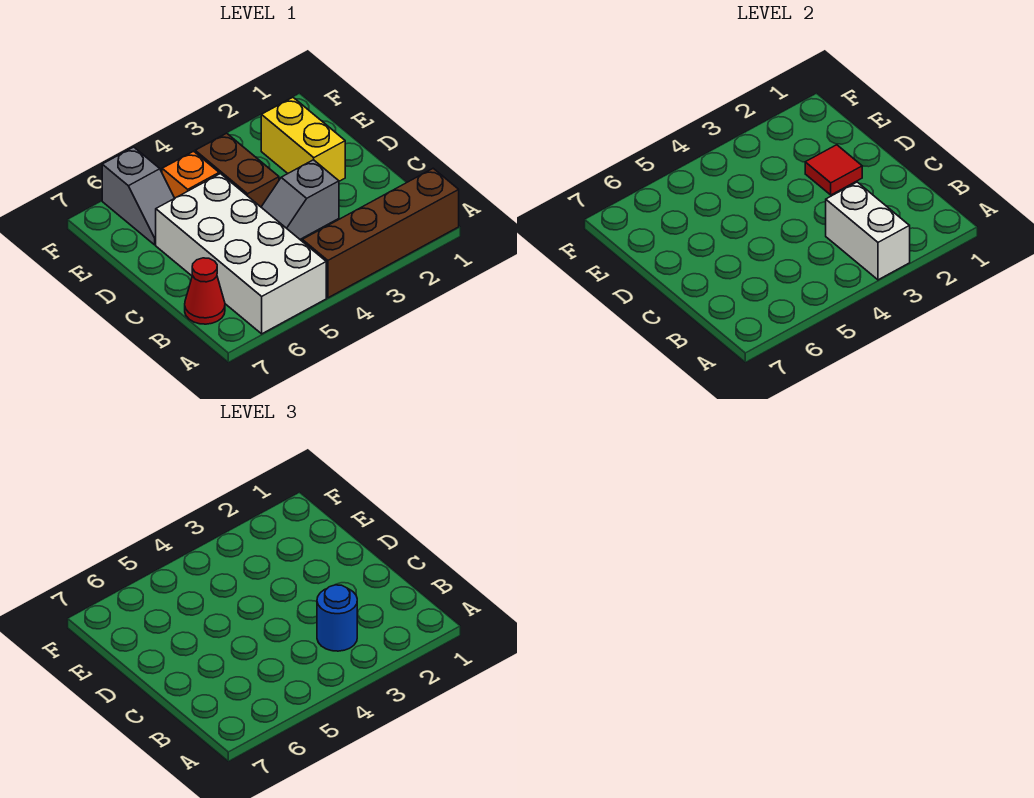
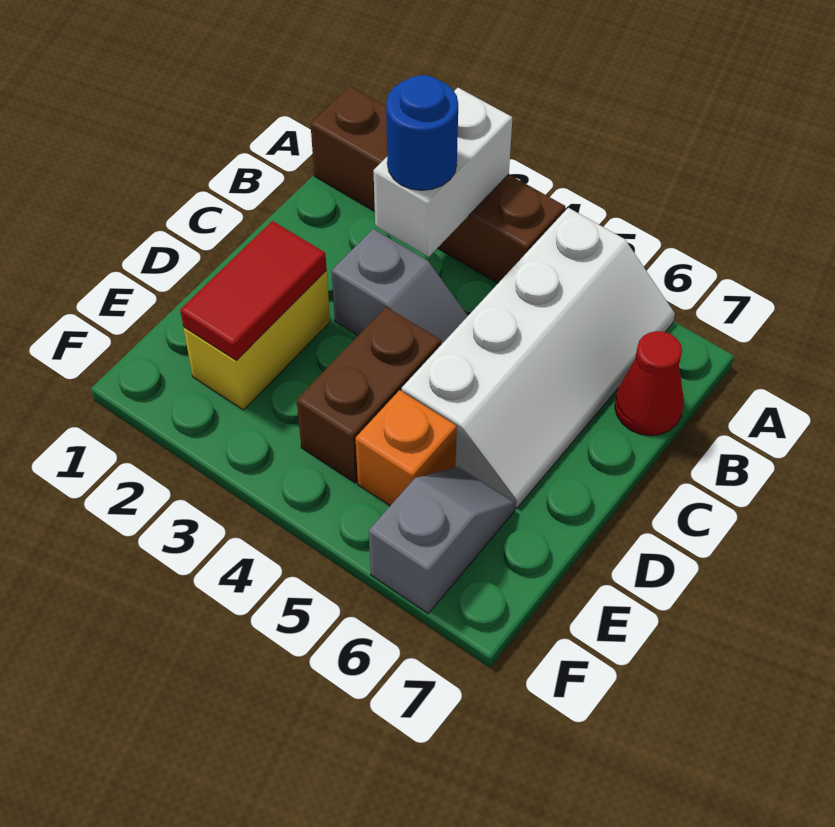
white 2x4 brick [156,174,326,334] -> white 2x4 slope [402,208,675,508]
red 1x1 tile [805,145,862,195] -> red 1x2 tile [180,221,327,361]

